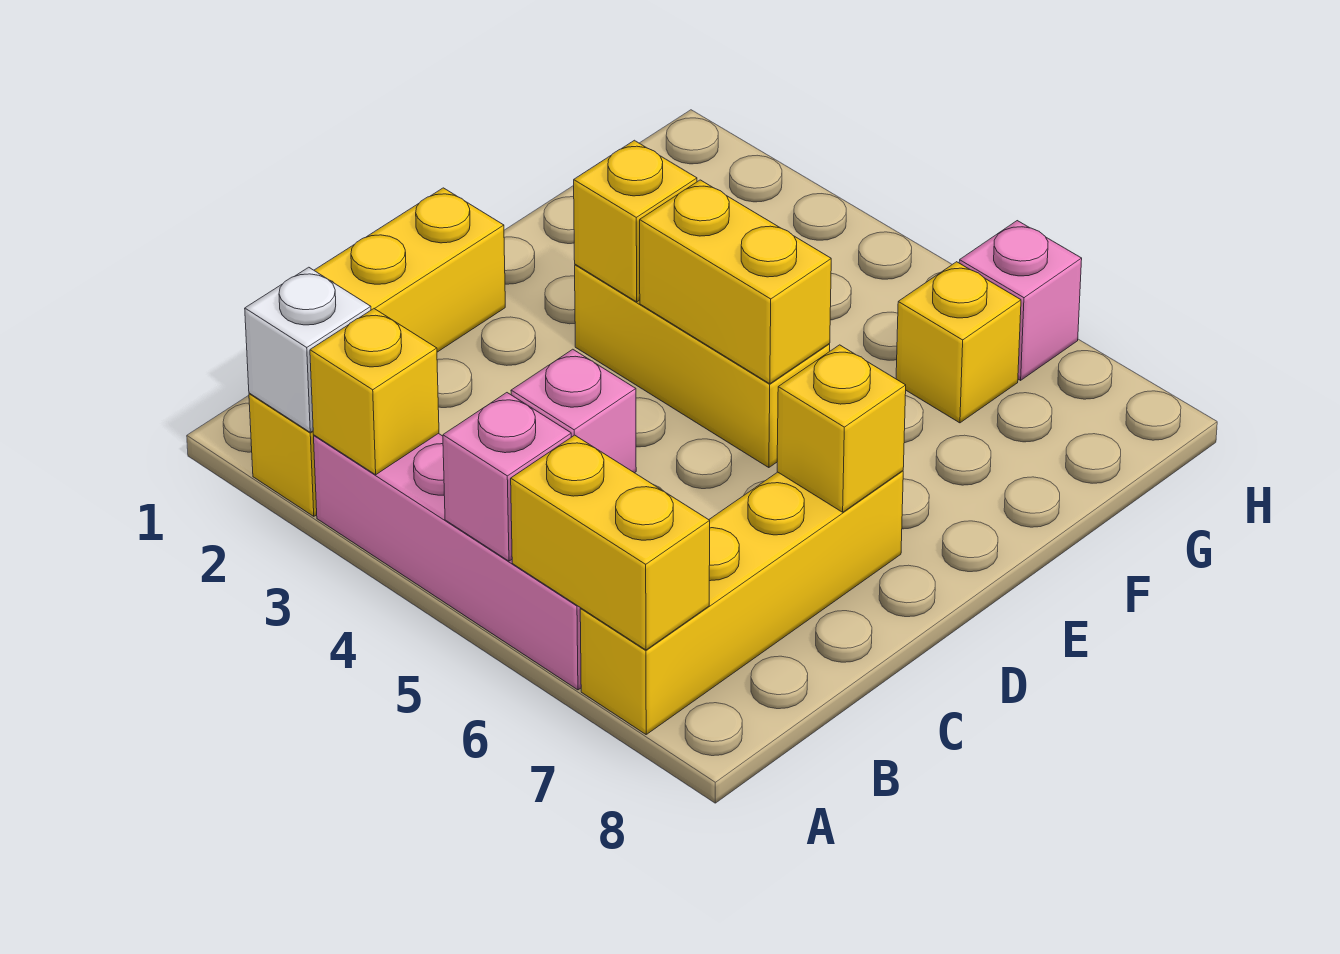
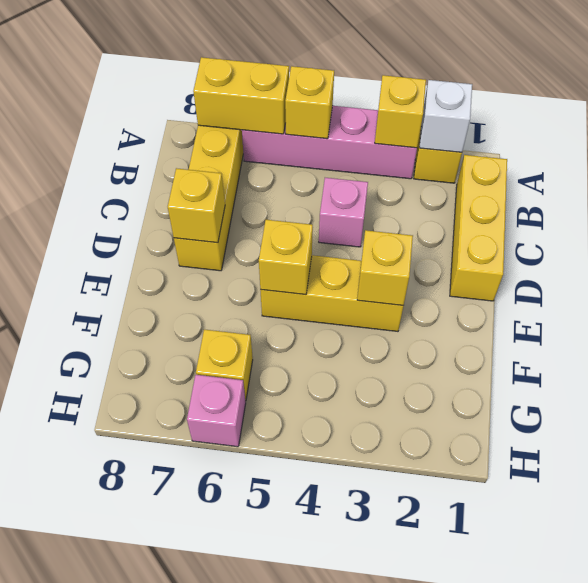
pink 1x1 brick [443,393,571,561] -> yellow 1x1 brick [285,66,334,139]
yellow 1x2 brick [640,180,831,384] -> yellow 1x1 brick [259,220,313,295]

